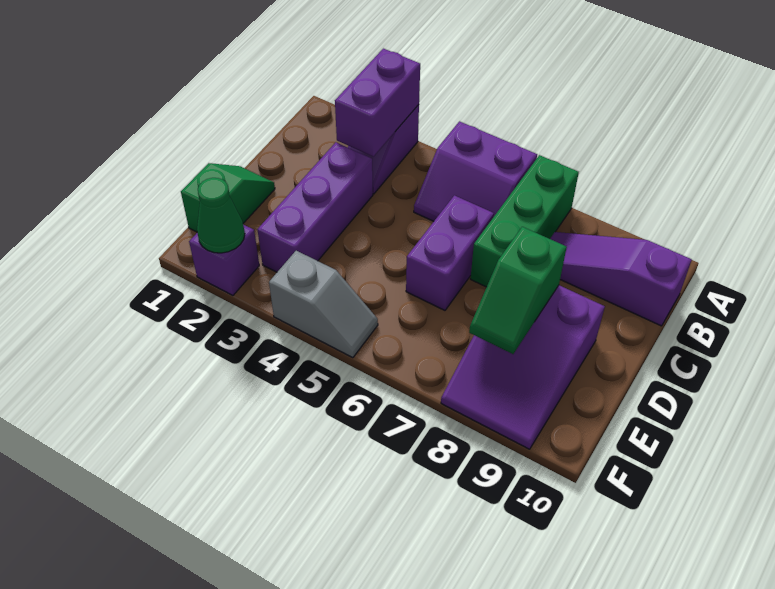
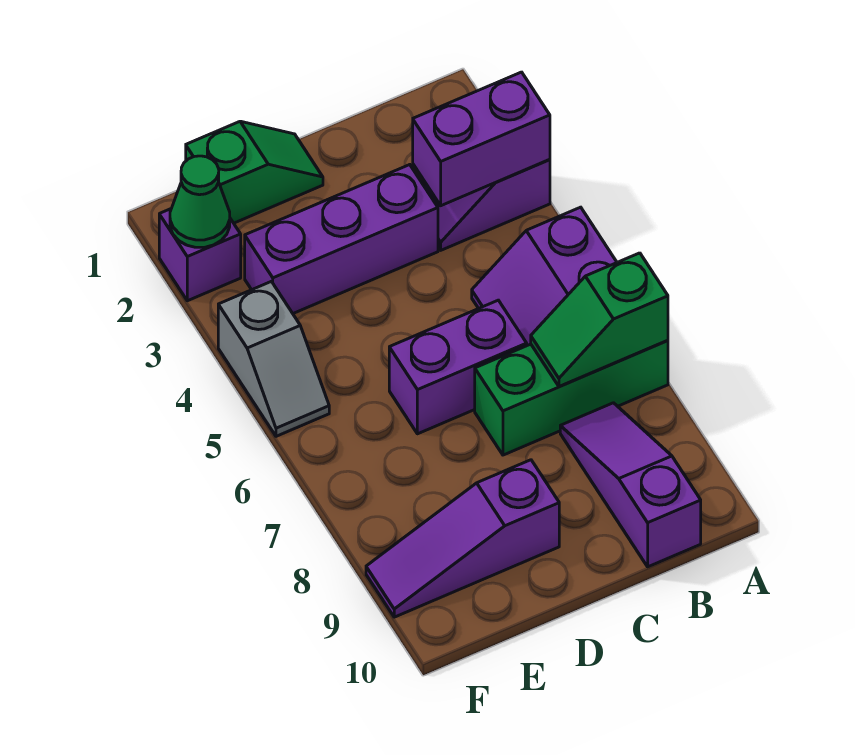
purple 2x3 slope [441,285,605,449] -> purple 1x3 slope [366,460,559,617]
green 1x2 slope [469,227,567,354] -> green 1x2 slope moved to [531,253,668,386]

